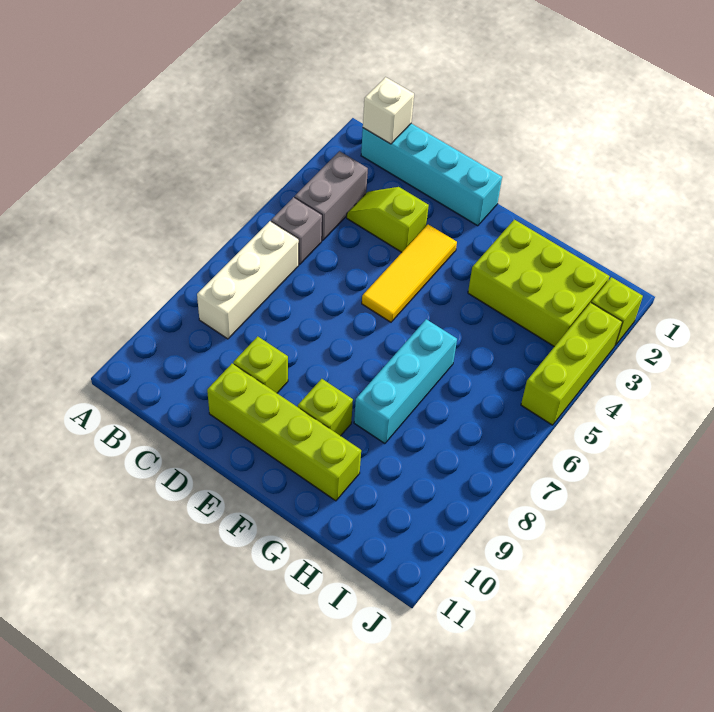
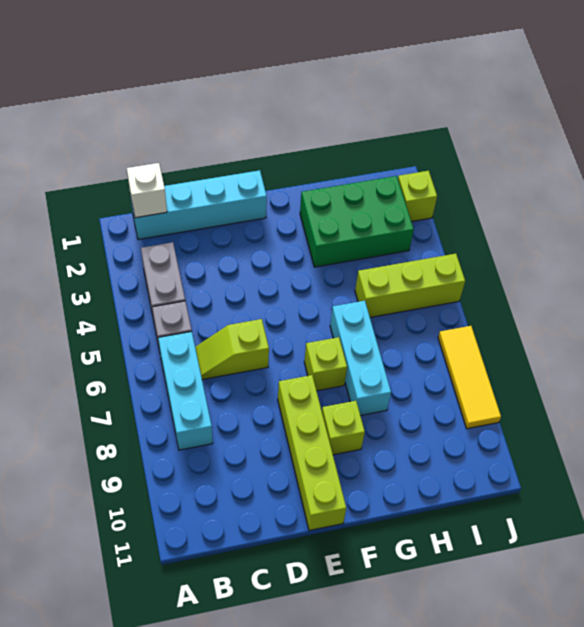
white 1x3 brick [197,221,299,339] -> cyan 1x3 brick [158,332,213,450]
lime 1x2 slope [347,187,429,252] -> lime 1x2 slope moved to [195,319,269,380]
lime 1x1 brick [233,336,288,393] -> lime 1x1 brick moved to [304,337,347,391]
lime 1x4 brick [207,363,361,501] -> lime 1x4 brick turned to [278,375,346,530]
yellow 1x3 tile [362,224,457,322] -> yellow 1x3 tile moved to [438,326,501,429]
lime 2x3 brick [468,220,610,347] -> green 2x3 brick [300,176,414,267]
lime 1x3 brick [521,303,622,425] -> lime 1x3 brick turned to [355,254,465,317]

